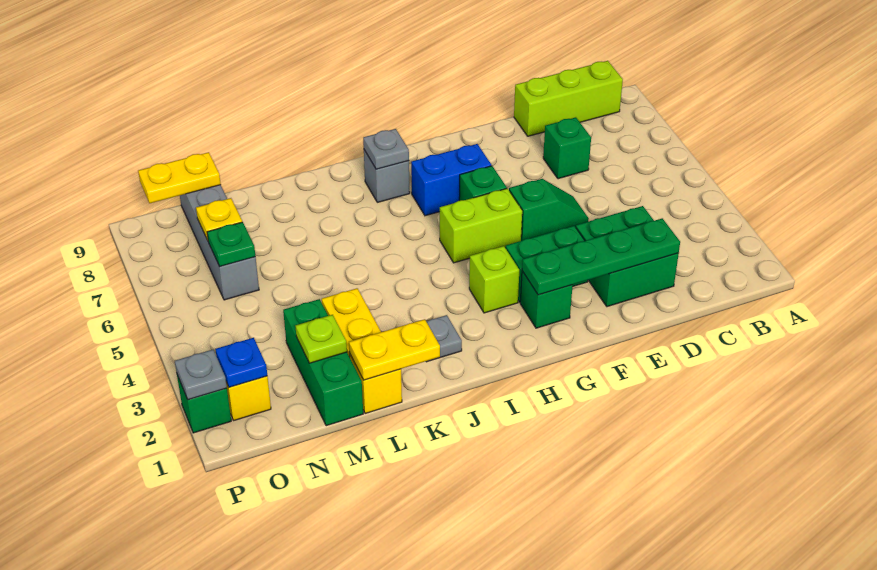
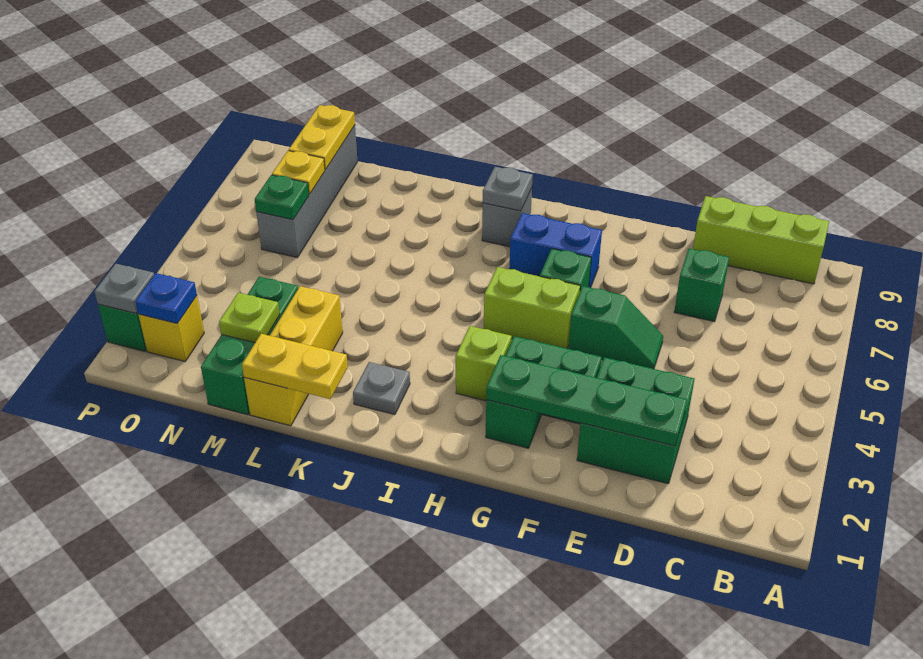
yellow 1x2 plate [138,152,221,203] -> yellow 1x2 plate turned to [289,105,355,170]

